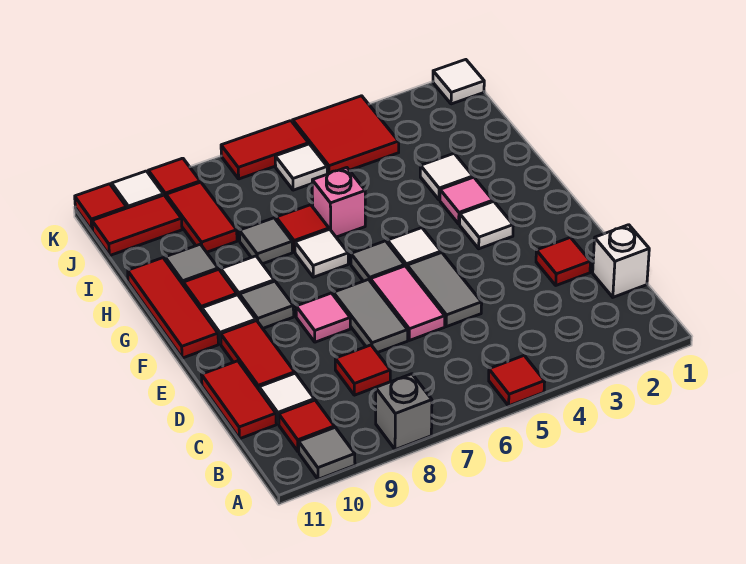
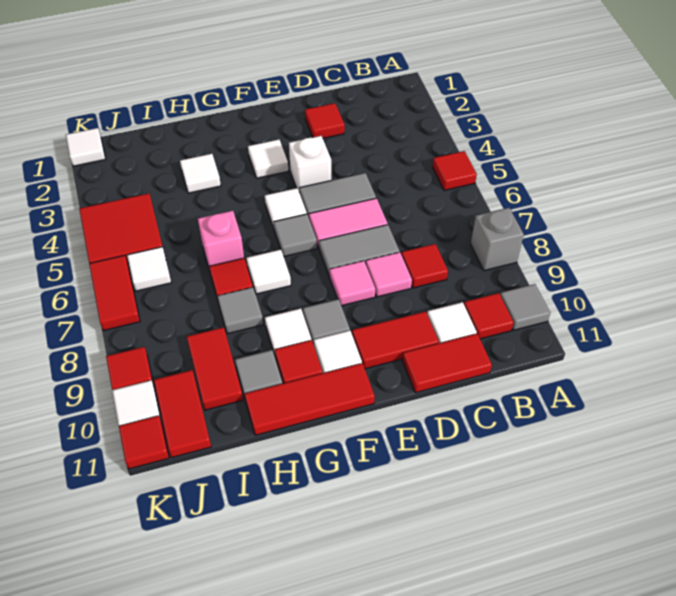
white 1x1 brick [593,225,649,297] -> white 1x1 brick moved to [289,136,331,190]
pink 1x1 tile [440,177,493,224] -> pink 1x1 tile moved to [366,252,412,297]
red 1x2 tile [166,182,237,252] -> red 1x2 tile turned to [187,327,243,410]

